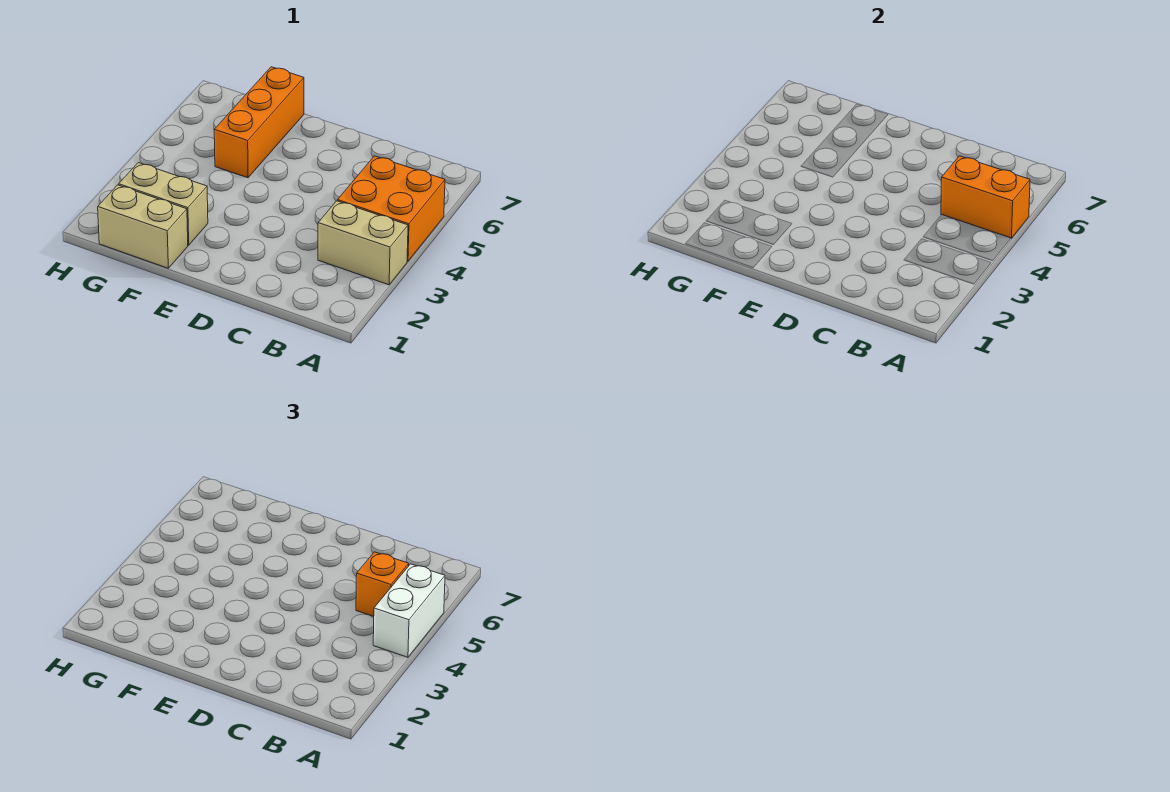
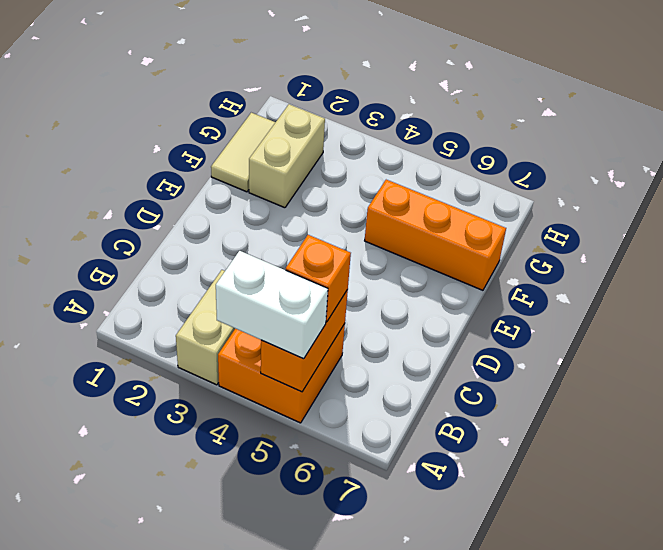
tan 1x2 brick [98,185,188,268] -> tan 1x2 tile [211,113,275,192]

